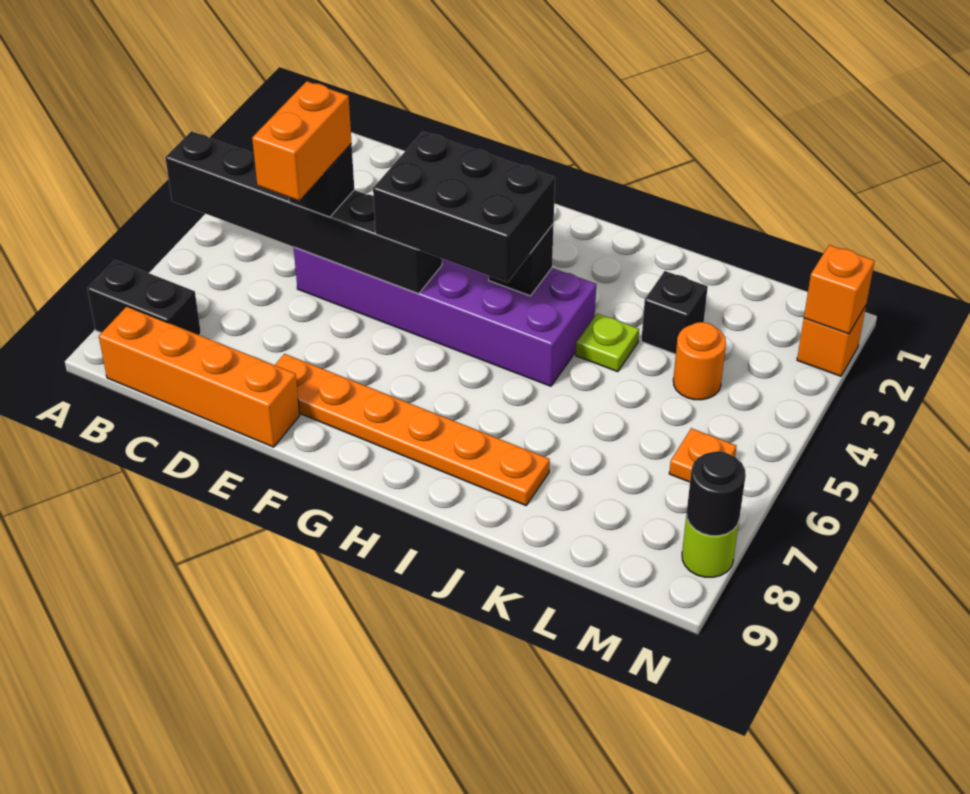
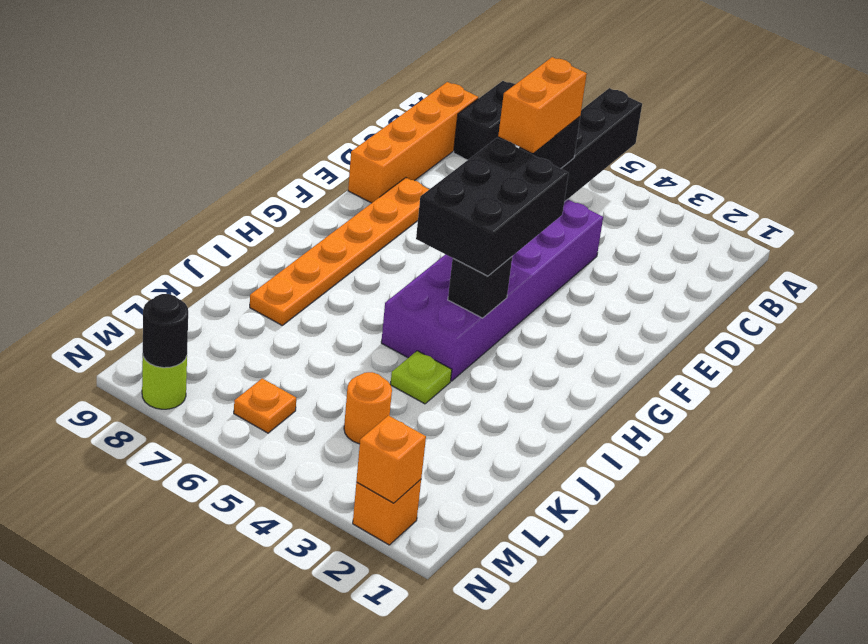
orange 1x2 brick [252,81,352,200] -> orange 1x2 brick turned to [498,57,587,153]
black 1x1 brick [641,271,708,354] -> none

